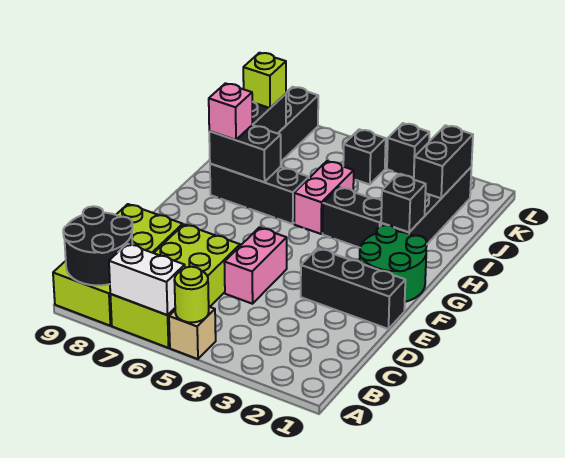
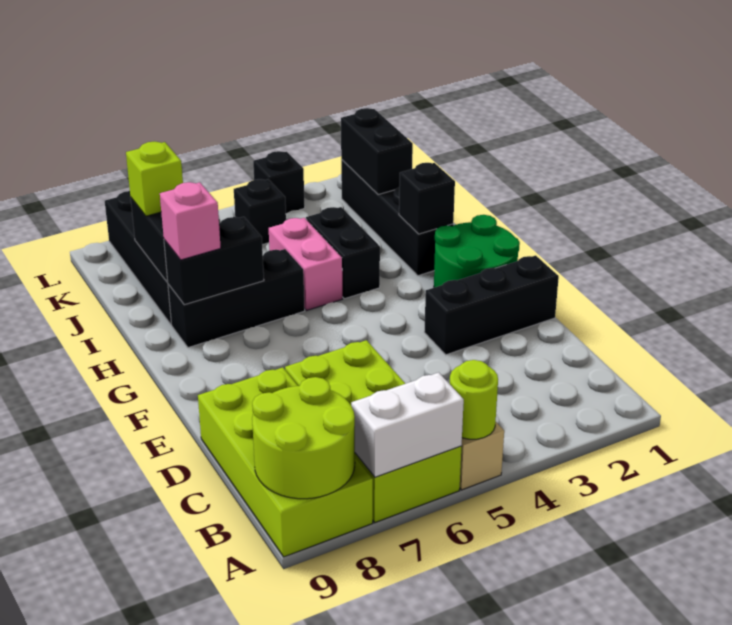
black 2x2 round brick [63,206,132,285] -> lime 2x2 round brick [252,377,355,499]
pink 1x2 brick [224,228,287,304] -> none
black 1x2 brick [323,187,382,248] -> black 1x2 brick turned to [306,207,380,299]

